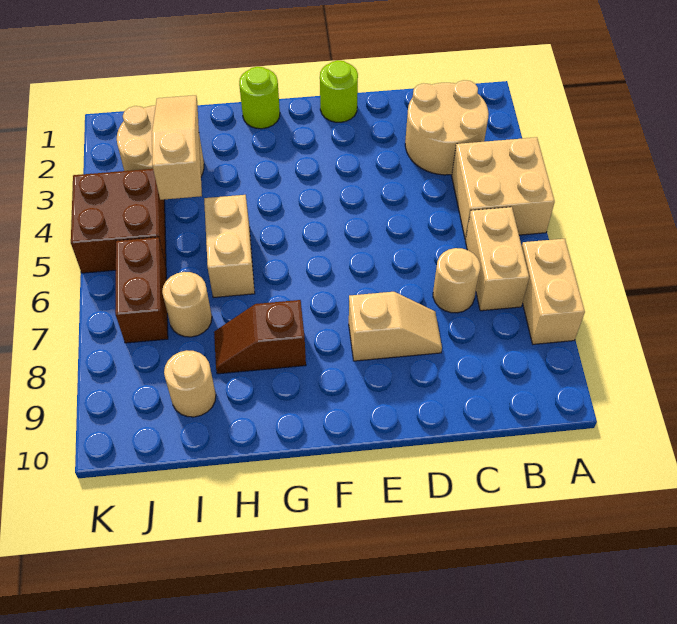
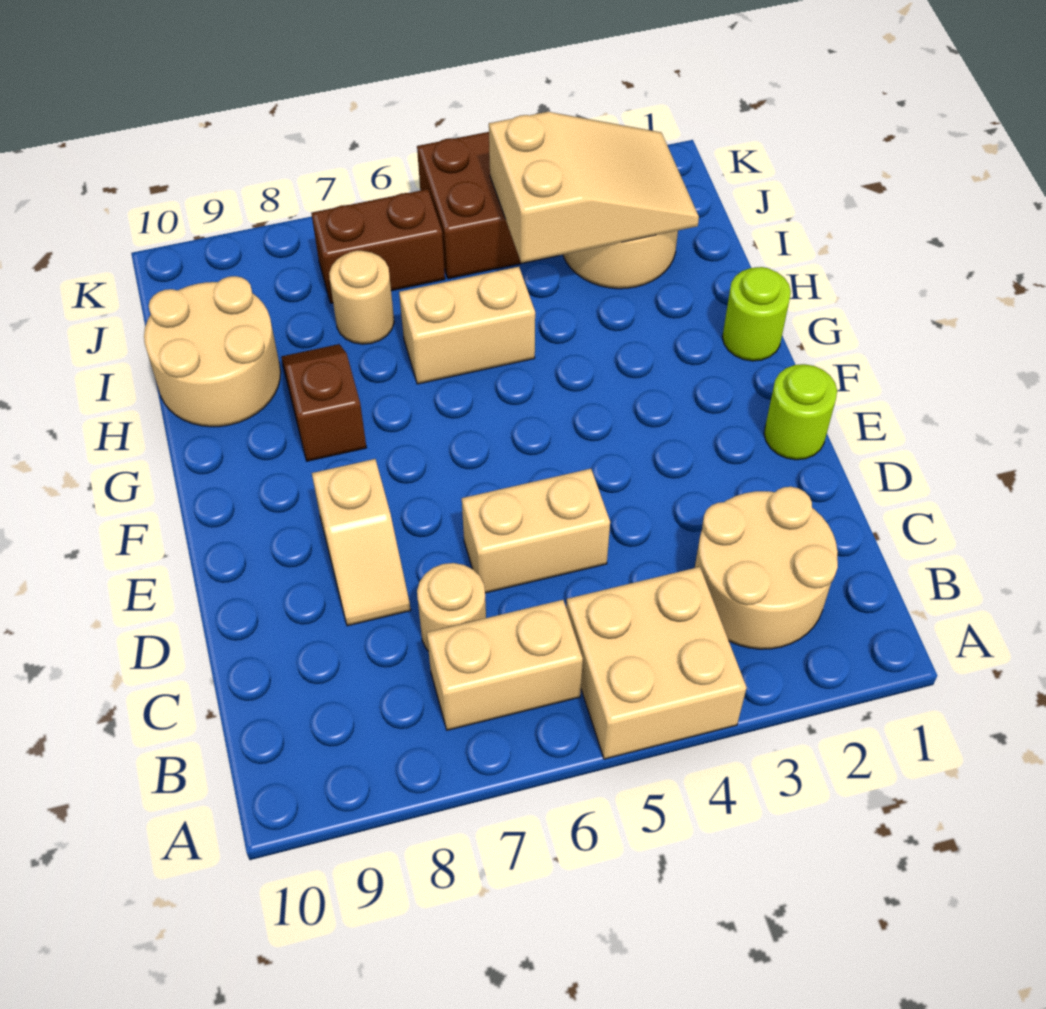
tan 1x2 brick [522,239,585,344] -> tan 1x2 brick moved to [462,469,610,593]
tan 1x3 slope [152,95,202,200] -> tan 2x3 slope [489,112,699,263]
tan 1x1 round brick [164,350,216,417] -> tan 2x2 round brick [144,276,281,427]

